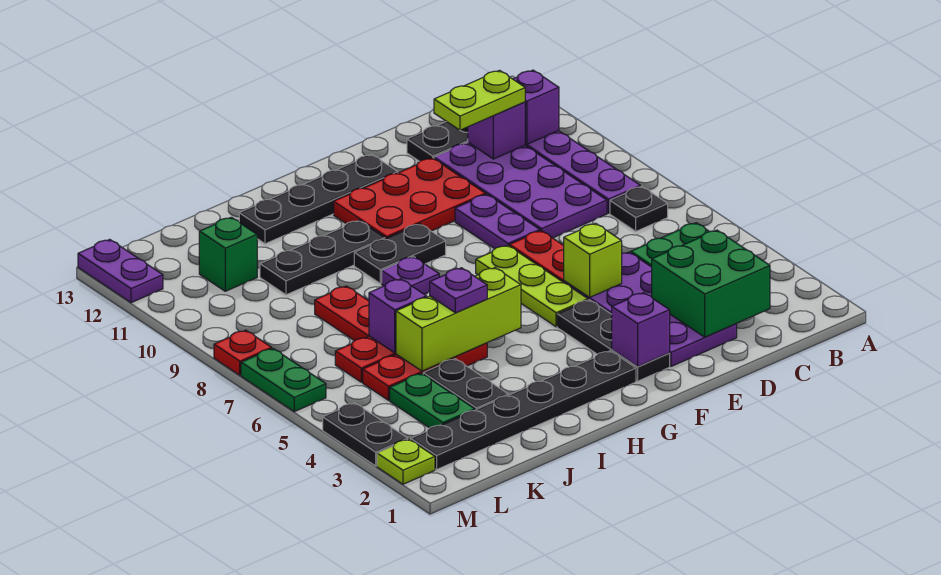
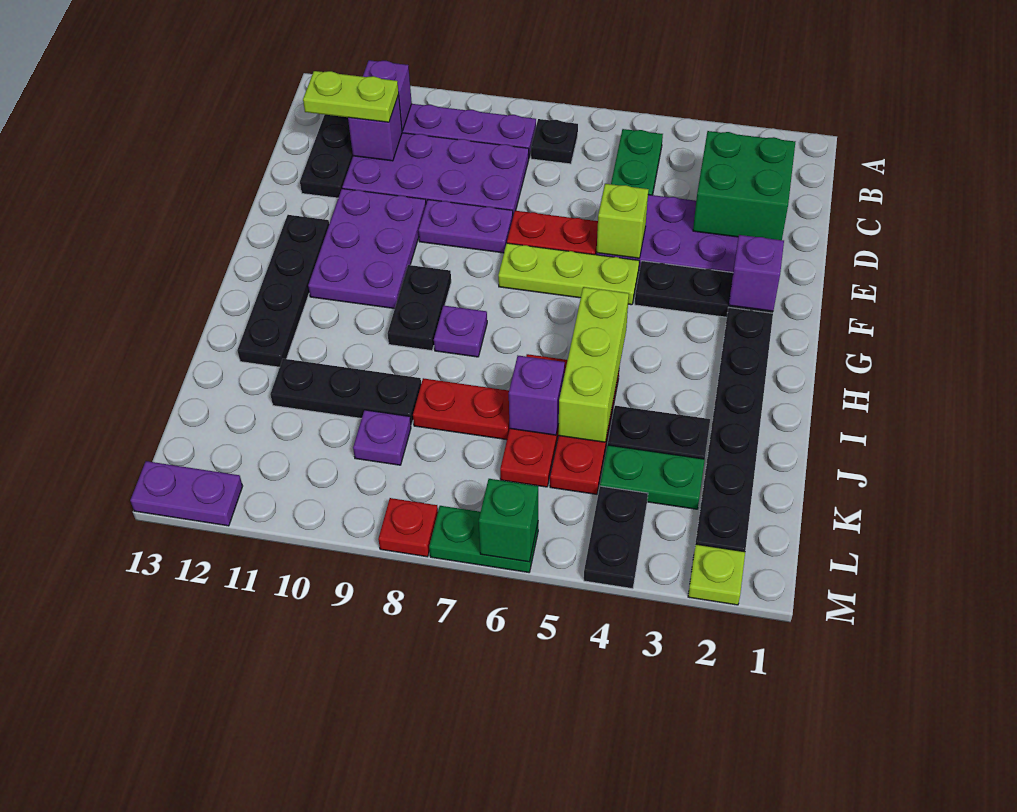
lime 1x2 plate [434,70,525,130] -> lime 1x2 plate turned to [303,71,399,122]
red 2x3 plate [334,158,486,239] -> purple 2x3 plate [308,189,426,309]
black 1x3 plate [260,220,385,295] -> black 1x3 plate turned to [270,359,421,425]
purple 1x1 plate [430,268,487,313] -> purple 1x1 plate moved to [353,410,411,465]
green 1x1 brick [199,217,257,291] -> green 1x1 brick moved to [479,479,538,562]
black 1x2 plate [323,403,408,466] -> black 1x2 plate turned to [584,486,648,589]

